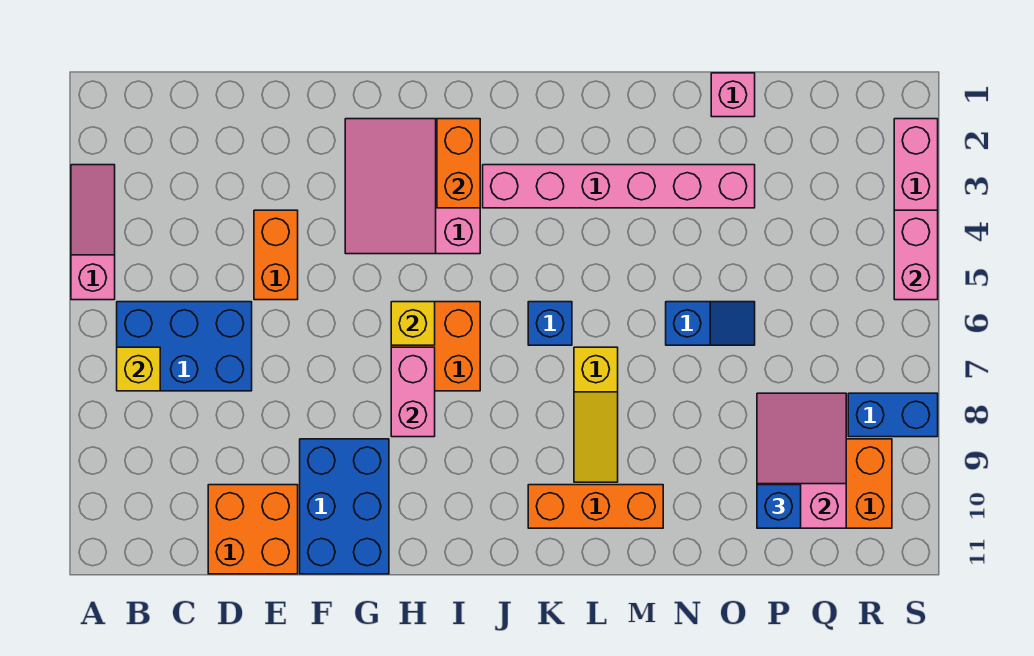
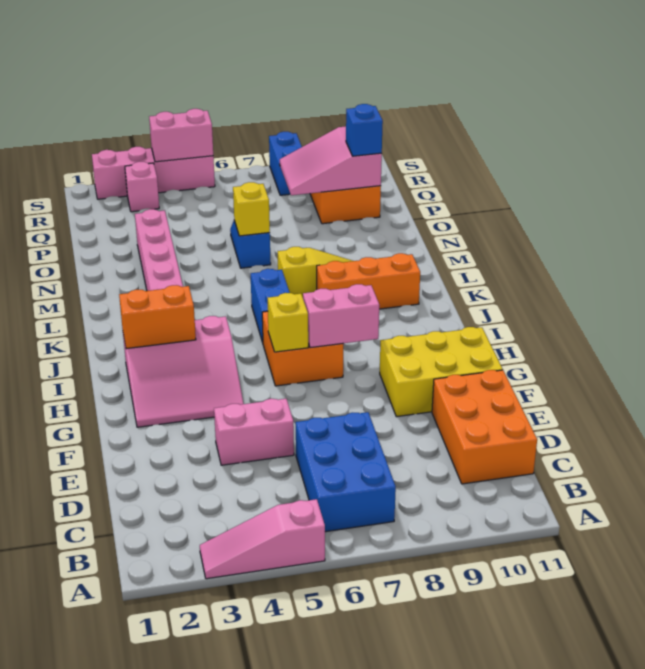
yellow 1x1 brick [117,347,160,391] -> yellow 1x1 brick moved to [233,182,270,236]
orange 2x2 brick [208,485,298,574] -> orange 2x3 brick [432,370,537,484]
orange 1x2 brick [254,210,298,300] -> pink 1x2 brick [214,399,294,465]
blue 2x3 brick [300,439,389,574] -> yellow 2x3 brick [380,327,503,417]
blue 1x1 brick [528,302,572,345] -> blue 1x2 brick [251,269,290,343]
orange 1x3 brick [528,485,663,528] -> orange 1x3 brick turned to [317,253,420,309]
pink 1x1 brick [711,73,755,117] -> pink 1x1 brick moved to [125,162,159,212]

